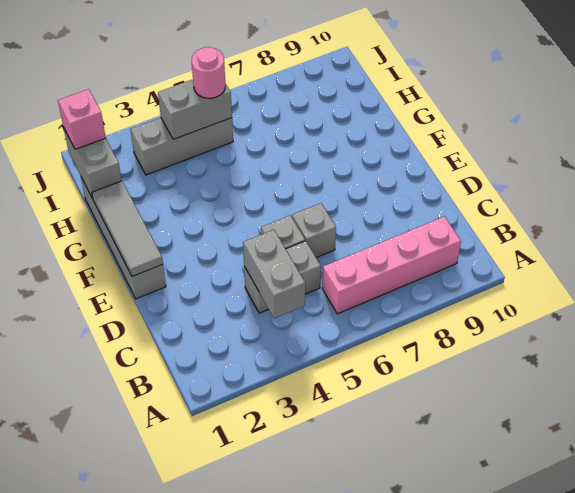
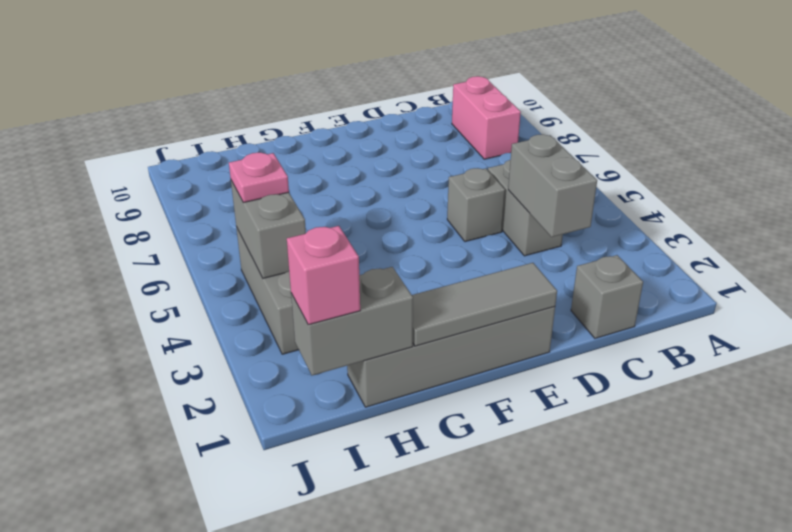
grey 1x2 brick [243,230,305,318] -> grey 1x2 brick turned to [508,134,597,237]
pink 1x4 brick [322,217,461,314] -> pink 1x2 brick [452,76,521,159]
grey 1x1 brick [292,203,336,258] -> grey 1x1 brick moved to [571,255,643,338]
pink 1x1 round brick [192,47,225,98] -> pink 1x1 plate [229,153,289,203]

